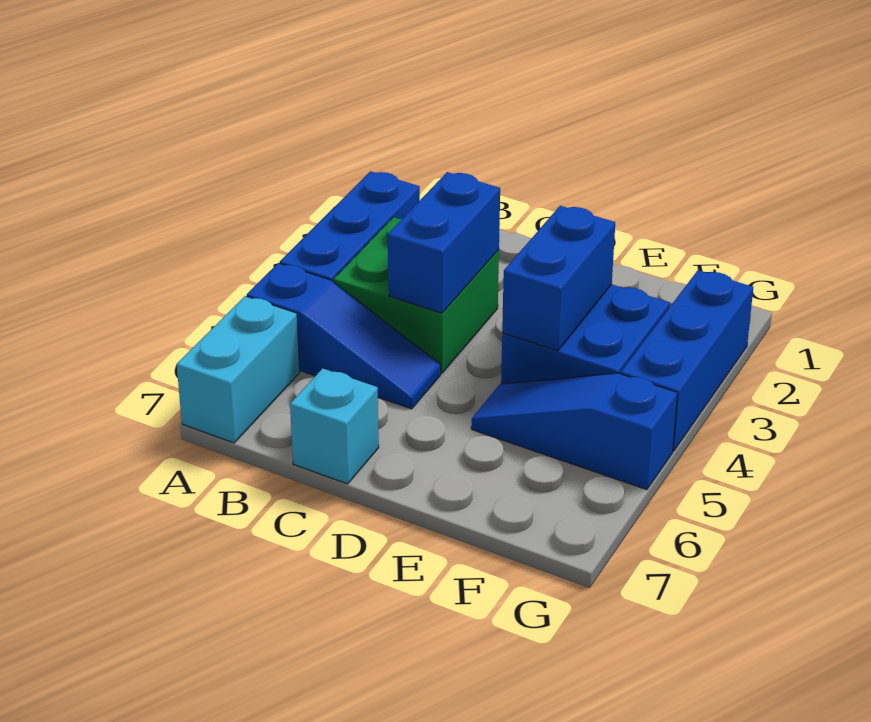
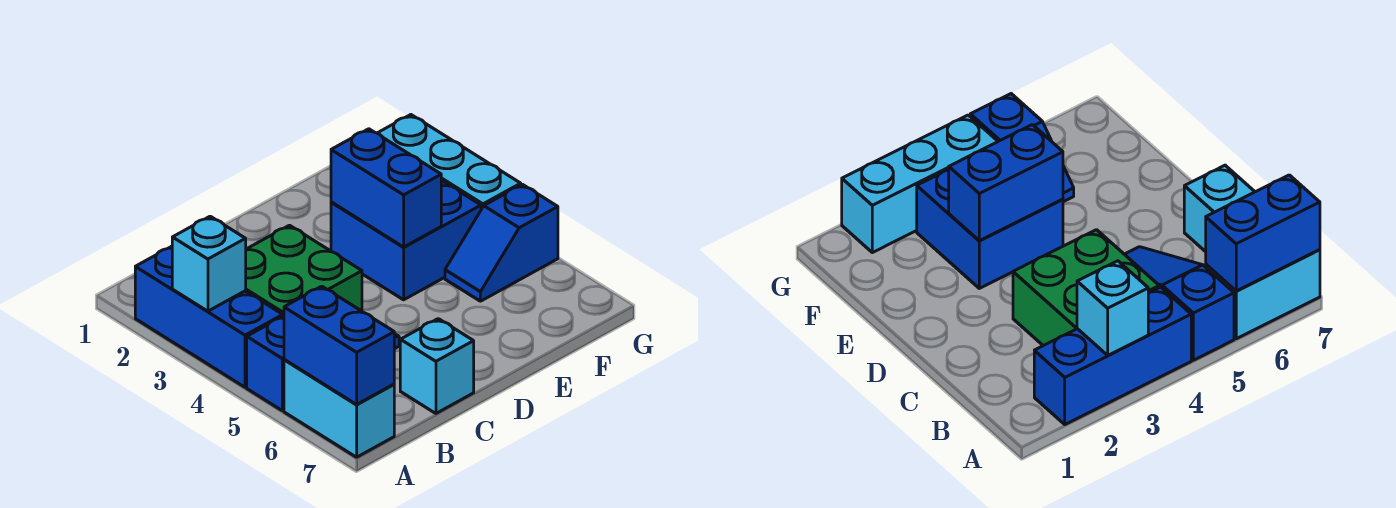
none -> cyan 1x1 brick [172,216,246,311]
blue 1x2 brick [388,172,500,313] -> blue 1x2 brick moved to [284,286,394,404]
blue 1x3 slope [471,373,678,490] -> blue 1x2 slope [445,185,558,301]
blue 1x3 brick [621,270,753,451] -> cyan 1x3 brick [378,115,521,209]

